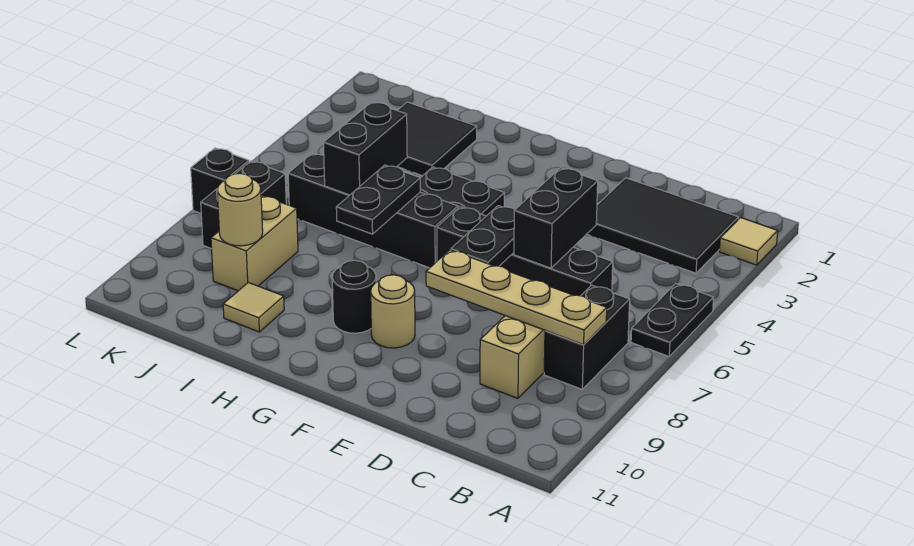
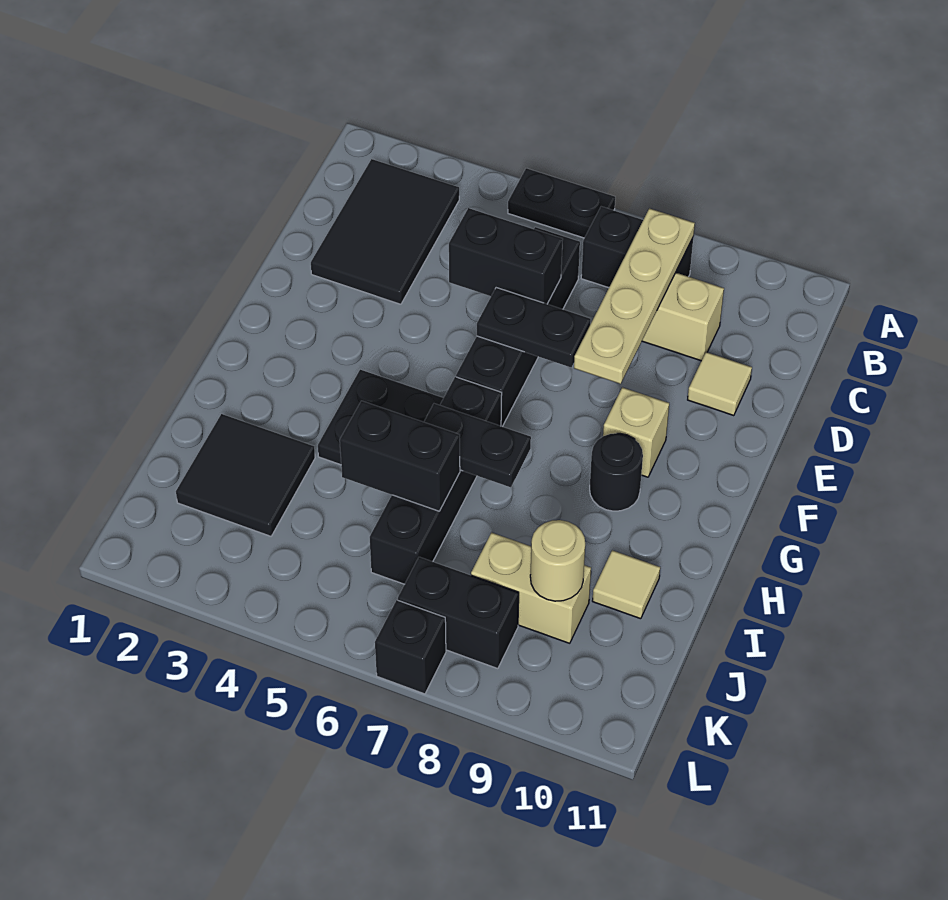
tan 1x1 tile [720,218,778,265] -> tan 1x1 tile moved to [688,352,752,416]
tan 1x1 round brick [371,275,415,348] -> tan 1x1 brick [603,387,669,477]

